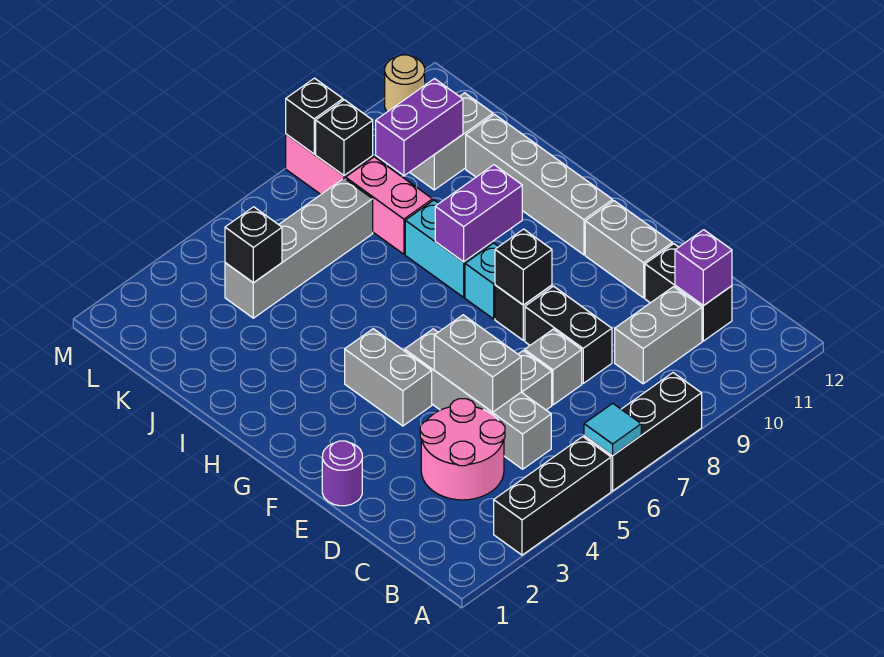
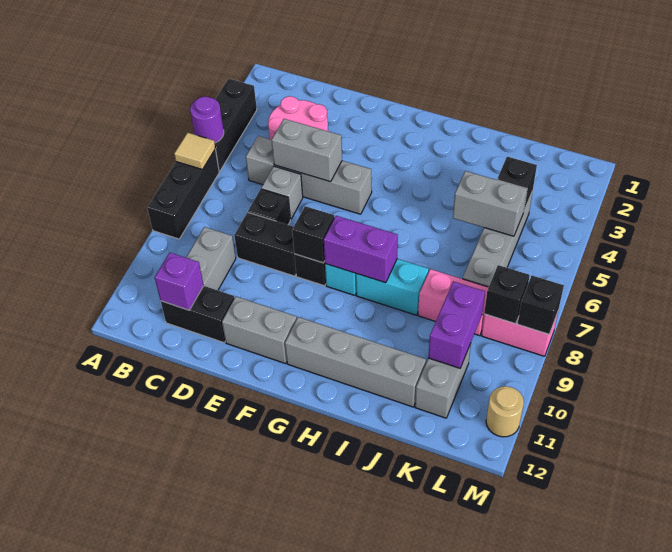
cyan 1x1 tile [584,403,641,456] -> tan 1x1 tile [174,133,215,170]
grey 1x1 brick [525,329,582,405] -> black 1x1 brick [248,189,290,225]
purple 1x1 round brick [322,441,362,506] -> purple 1x1 round brick moved to [190,97,224,143]
grey 1x2 brick [345,329,432,426] -> grey 1x2 brick moved to [453,171,527,236]
purple 1x2 brick [435,165,522,262] -> purple 1x2 brick turned to [324,216,398,283]

